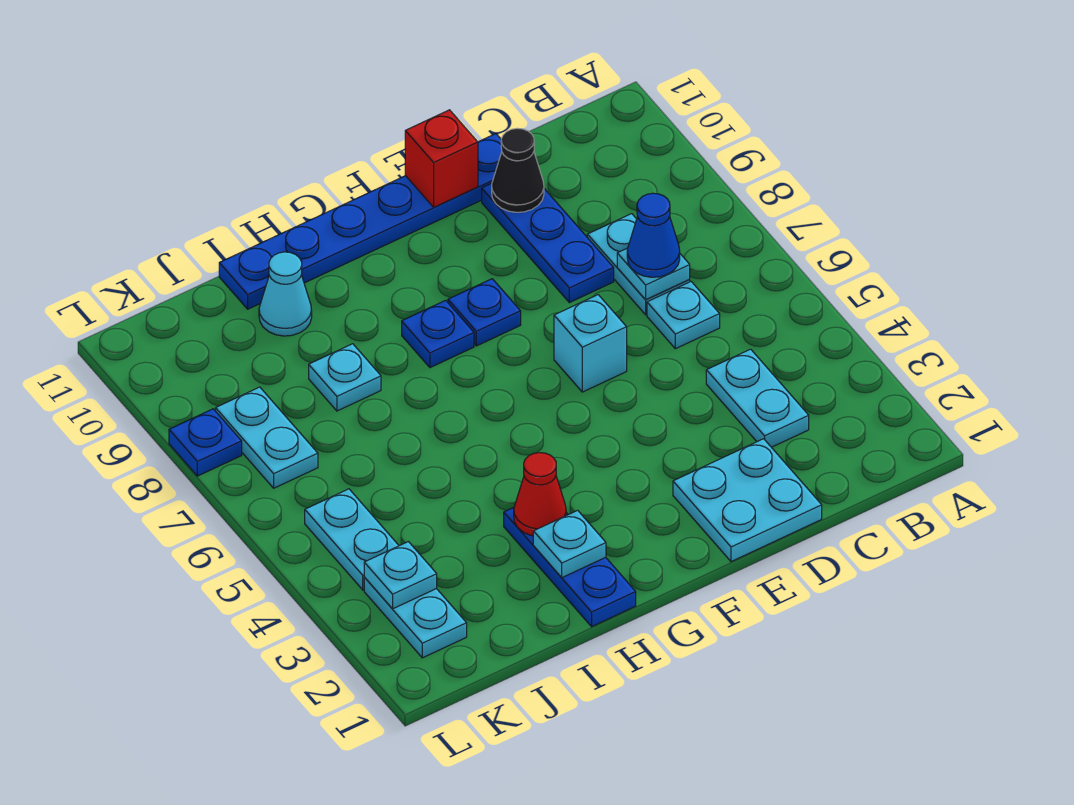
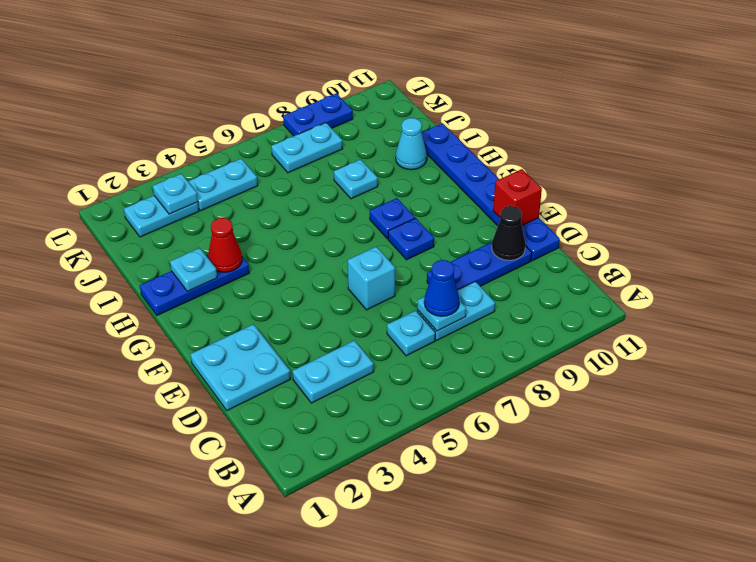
blue 1x1 plate [169,409,242,476] -> blue 1x2 plate [283,93,353,136]

